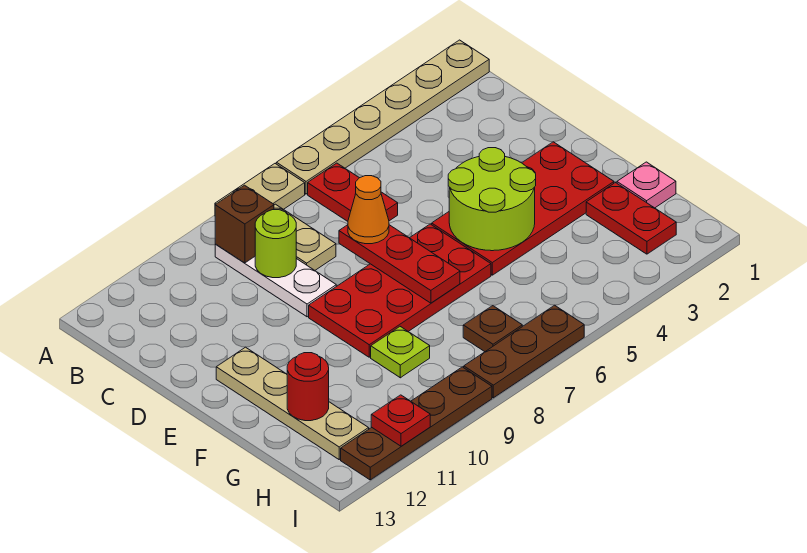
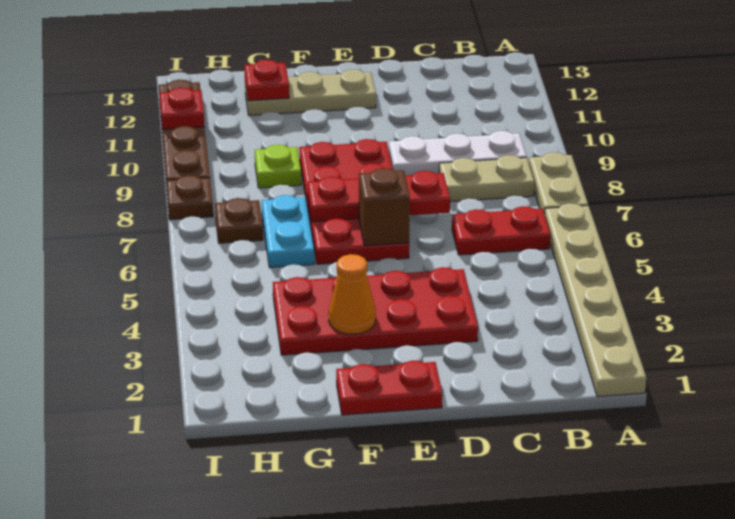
brown 1x1 brick [215,185,274,263] -> brown 1x1 brick moved to [359,168,410,246]
lime 1x1 round brick [255,210,296,278] -> none
orange 1x1 cone [348,176,389,244] -> orange 1x1 cone moved to [328,254,376,334]
red 2x4 plate [432,142,614,275] -> red 2x4 plate turned to [273,267,478,355]
lime 2x2 round brick [448,148,536,251] -> none
tan 1x4 plate [216,347,369,459] -> tan 1x3 plate [245,69,376,116]
pink 1x1 plate [617,162,676,208] -> none
red 1x2 plate [586,183,676,254] -> red 1x2 plate moved to [336,361,442,415]
none -> cyan 1x2 plate [262,195,314,268]
red 1x1 round brick [287,353,329,421] -> red 1x1 plate [244,60,289,101]
brown 1x3 plate [464,305,584,398] -> brown 1x1 plate [166,175,213,220]

